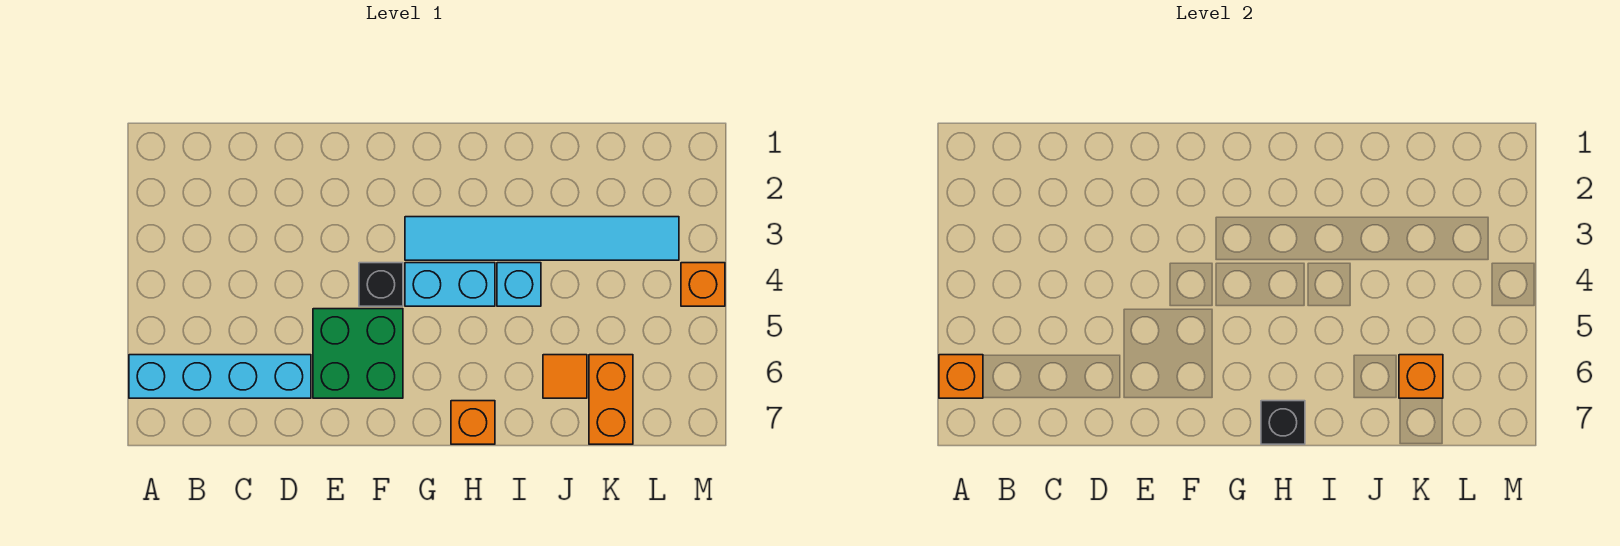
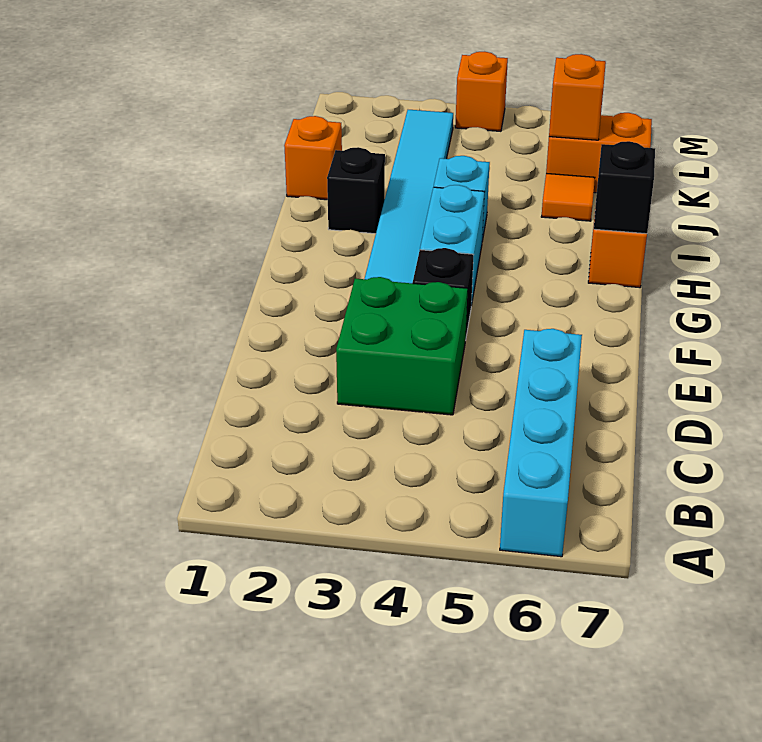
orange 1x1 brick [939,355,983,398] -> orange 1x1 brick moved to [284,116,342,200]
green 2x2 brick [313,309,403,398] -> green 2x2 brick moved to [336,277,468,415]
none -> black 1x1 brick [327,147,385,234]

